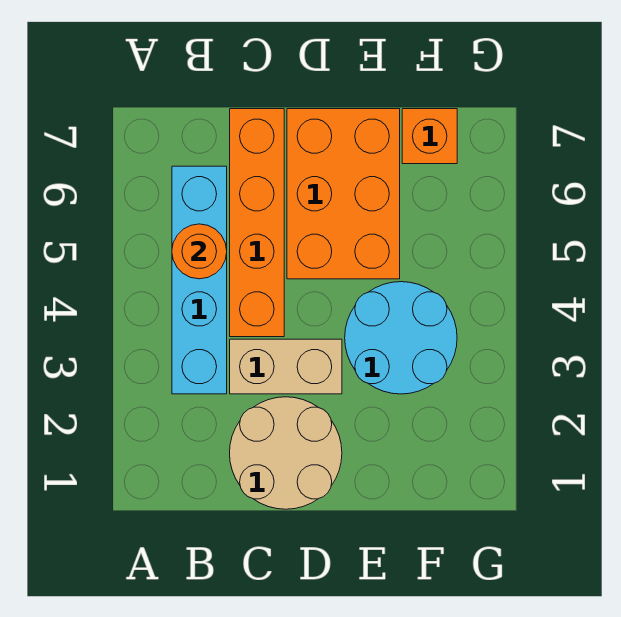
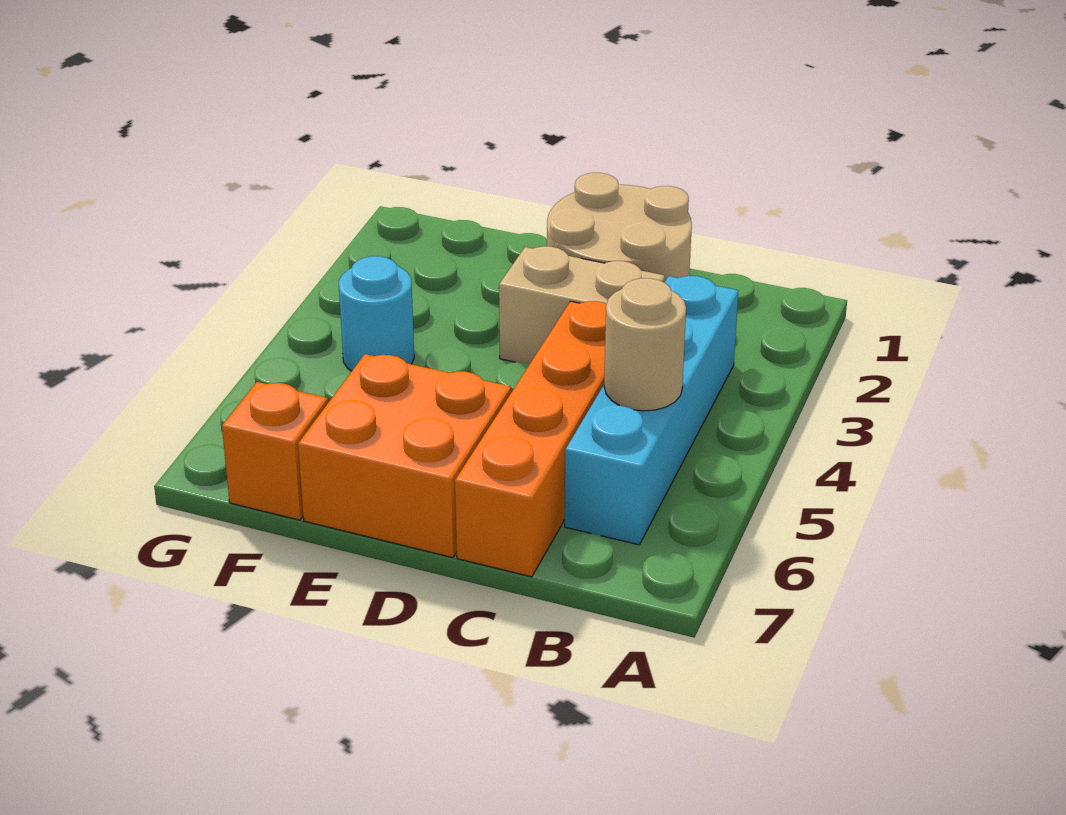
orange 1x1 round brick [172,224,227,279] -> tan 1x1 round brick [604,278,686,411]
orange 2x3 brick [287,109,400,279] -> orange 2x2 brick [298,354,511,558]
cyan 2x2 round brick [345,282,457,394] -> cyan 1x1 round brick [339,256,414,371]

